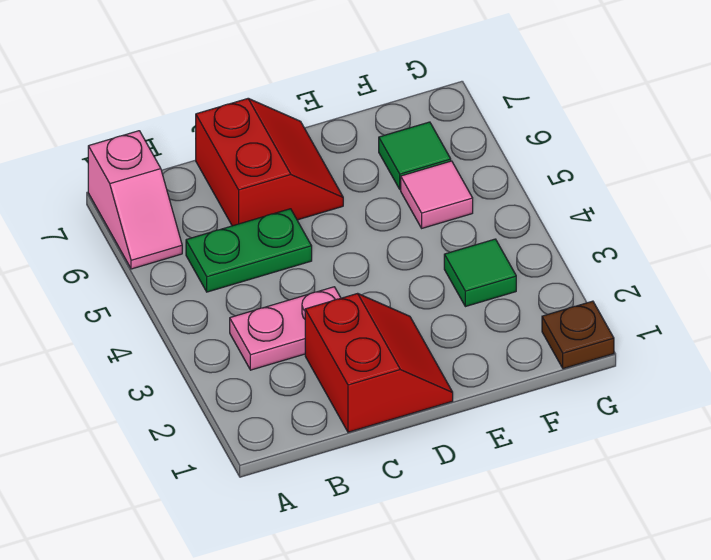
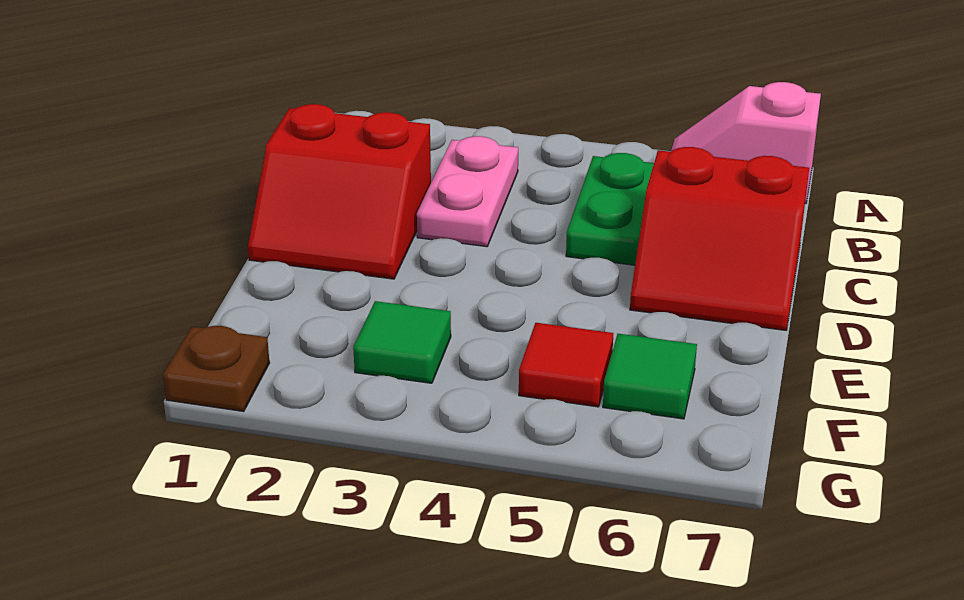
pink 1x1 tile [401,161,473,228] -> red 1x1 tile [519,323,613,407]

